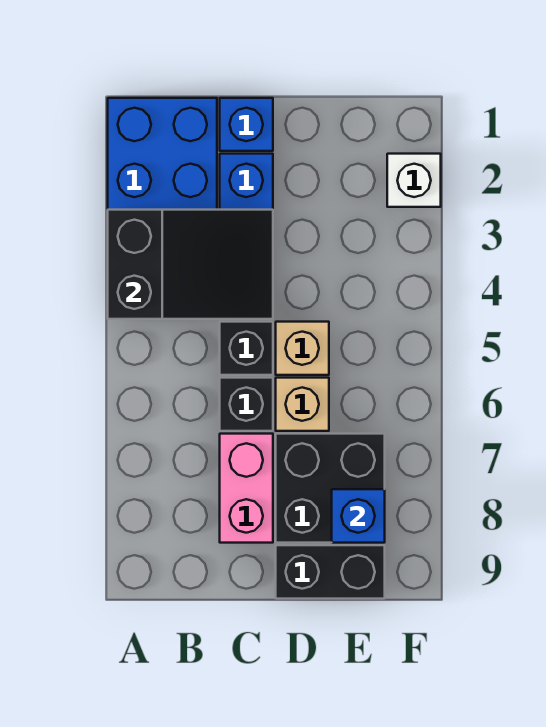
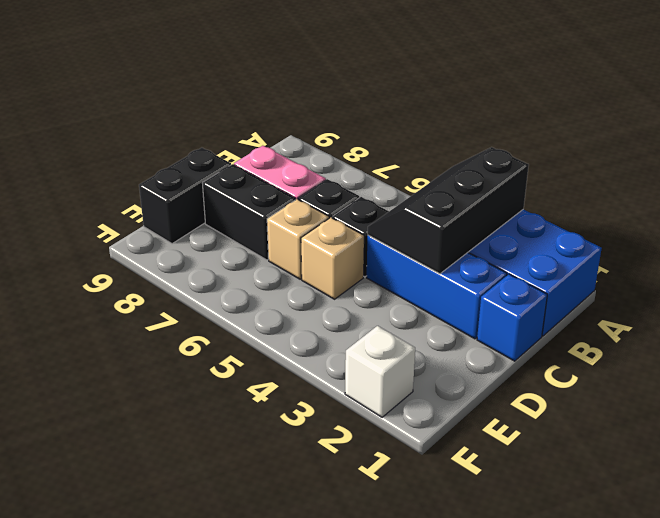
black 2x3 slope [108,210,273,319] -> black 2x3 slope turned to [368,147,529,274]
black 2x2 brick [276,434,385,543] -> black 1x2 brick [202,164,295,260]
blue 1x1 brick [332,489,385,543] -> none

